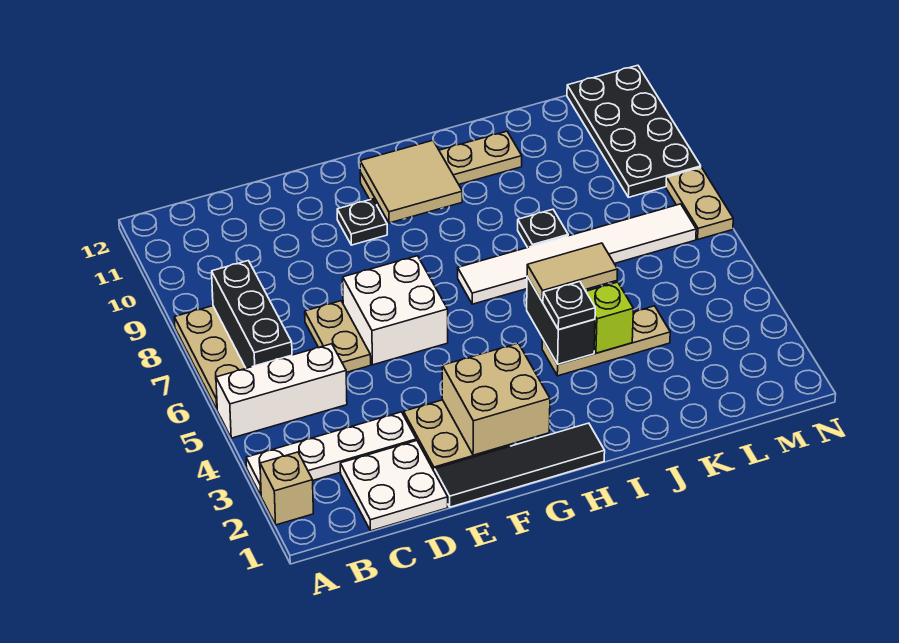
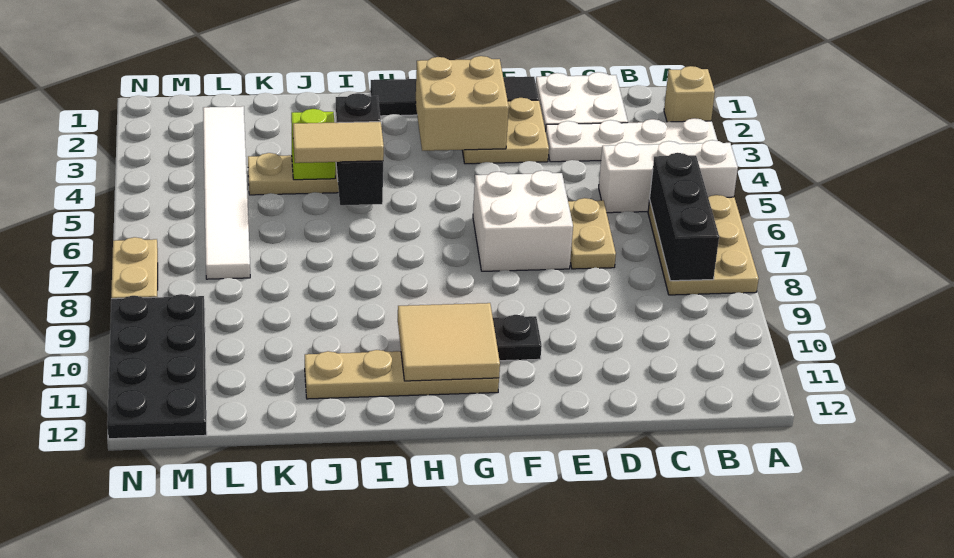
white 1x6 tile [458,204,696,304] -> white 1x6 tile turned to [203,106,250,279]
black 1x1 plate [518,209,568,247] -> none

